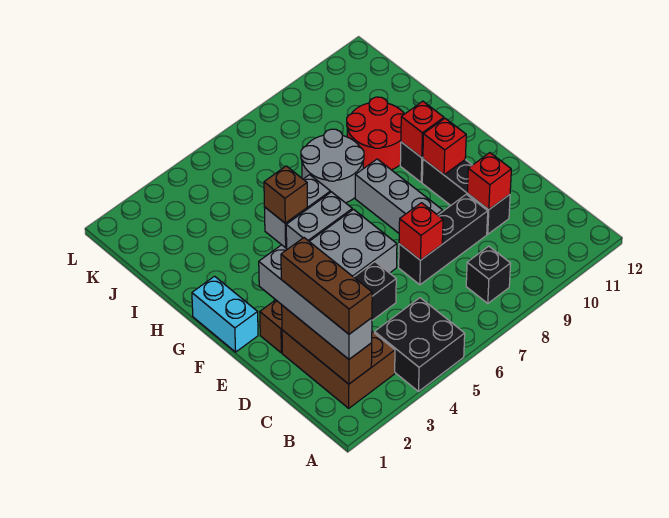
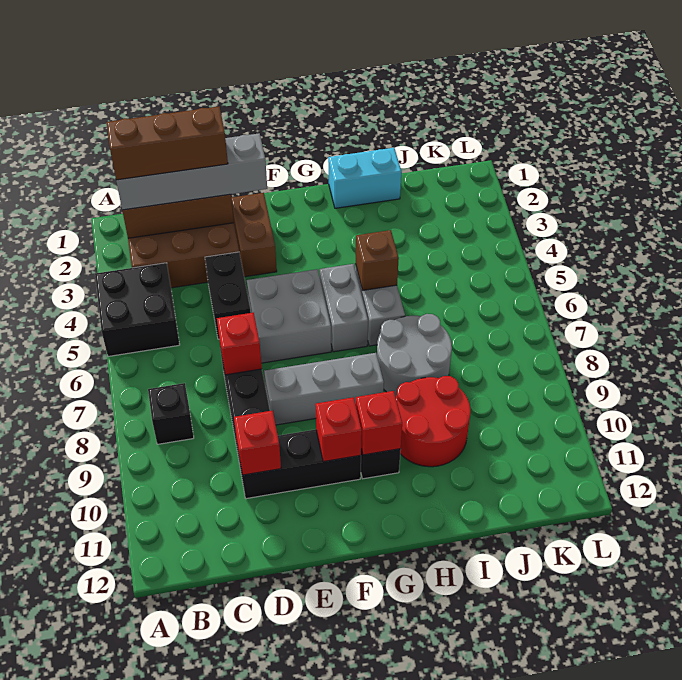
cyan 1x2 brick [192,276,258,352] -> cyan 1x2 brick moved to [328,148,401,208]

